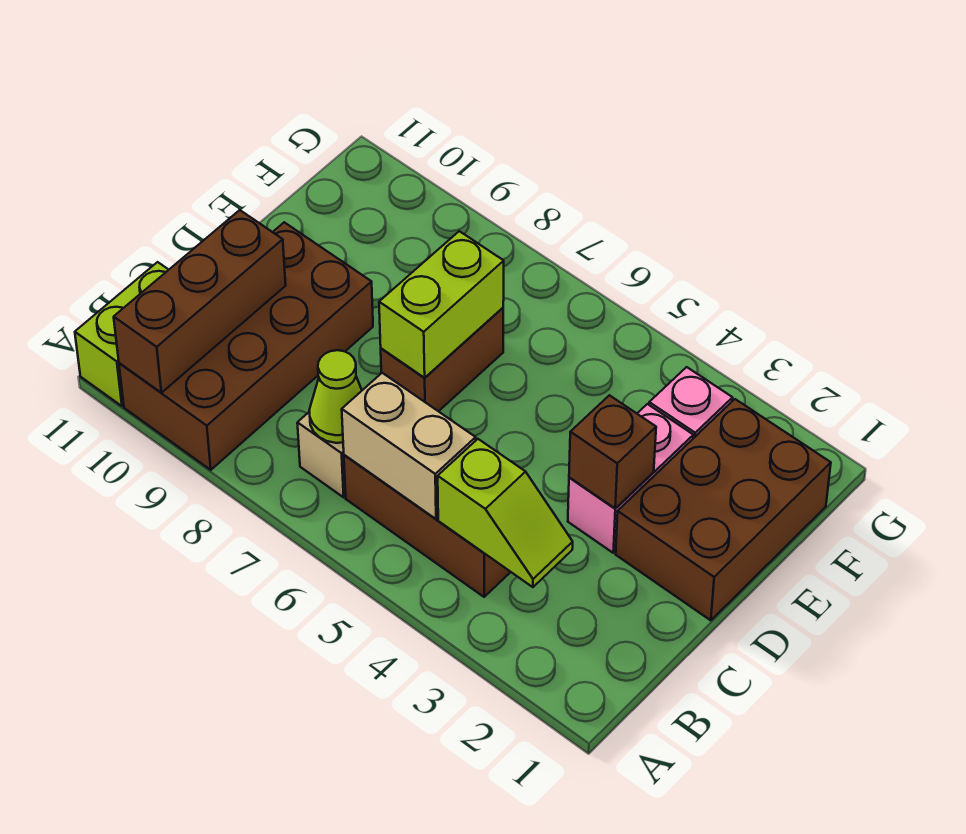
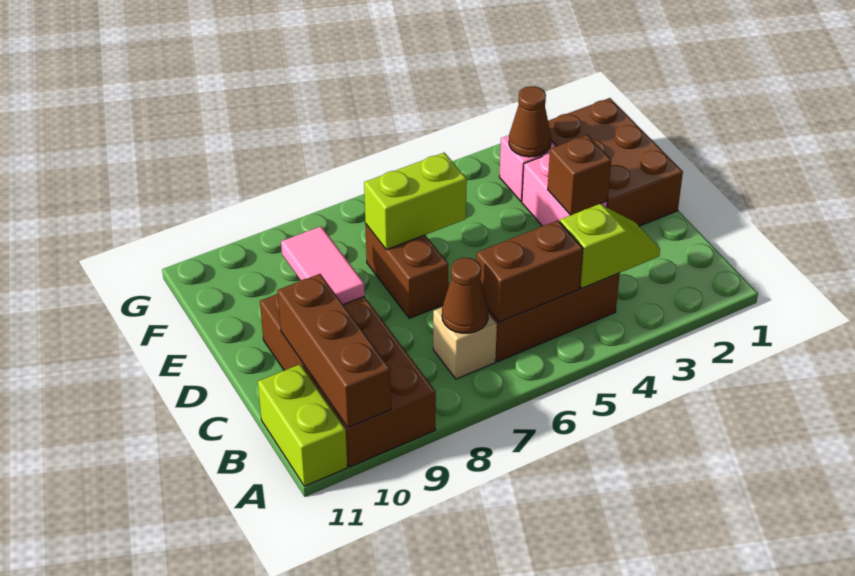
tan 1x2 brick [342,373,476,519] -> brown 1x2 brick [476,220,583,322]
lime 1x1 cone [309,350,362,443] -> brown 1x1 cone [442,258,488,333]
lime 1x2 brick [379,231,504,378] -> lime 1x2 brick turned to [364,153,467,250]
none -> pink 1x2 tile [281,227,365,305]
none -> brown 1x1 cone [509,86,551,157]

